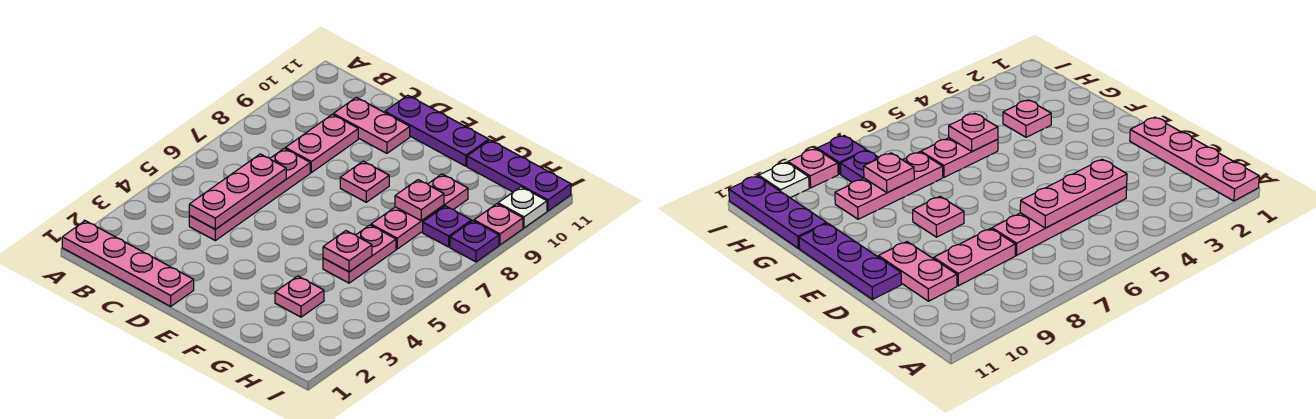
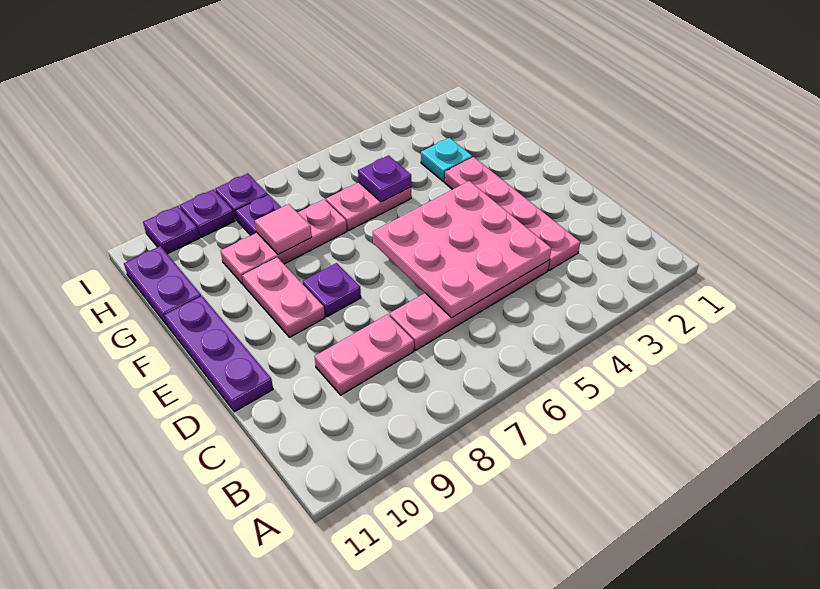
pink 1x4 plate [62,221,194,306] -> pink 1x4 plate moved to [445,157,580,270]
pink 1x3 plate [189,154,286,229] -> pink 3x3 plate [373,181,551,318]
pink 1x2 plate [333,97,410,153] -> pink 1x2 plate moved to [242,257,325,337]
pink 1x1 plate [340,161,389,202] -> purple 1x1 plate [302,263,361,317]
pink 1x1 plate [275,276,324,317] -> cyan 1x1 plate [421,138,472,182]
pink 1x1 plate [323,231,372,272] -> purple 1x1 plate [358,155,411,202]
pink 1x1 plate [395,180,444,221] -> pink 1x1 tile [255,204,312,255]
purple 1x3 plate [467,140,571,211] -> purple 1x2 plate [124,246,201,325]
pink 1x1 plate [474,204,523,245] -> purple 1x1 plate [180,189,235,237]
white 1x1 plate [498,187,547,228] -> purple 1x1 plate [143,206,199,254]

